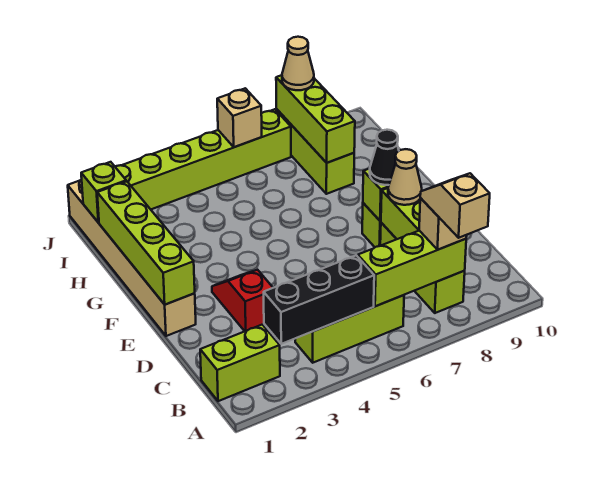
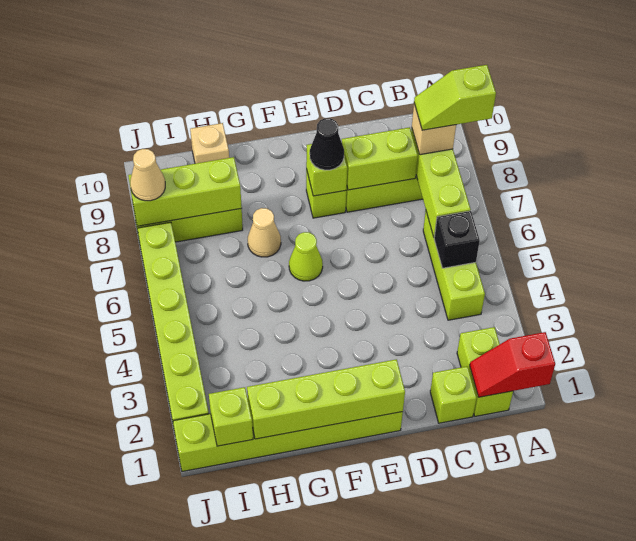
tan 1x2 slope [420,173,490,238] -> lime 1x2 slope [414,65,496,130]
black 1x3 brick [264,255,374,344] -> black 1x1 brick [434,211,480,268]
none -> lime 1x1 brick [430,366,477,423]
red 1x2 slope [212,270,273,331] -> red 1x2 slope moved to [470,332,555,397]
tan 1x1 cone [388,149,422,205] -> tan 1x1 cone moved to [248,208,281,257]
tan 1x6 brick [68,179,196,336] -> lime 1x6 brick [173,412,403,472]
none -> lime 1x1 cone [289,232,323,281]
tan 1x1 brick [217,88,262,147] -> tan 1x1 brick moved to [190,123,229,164]

